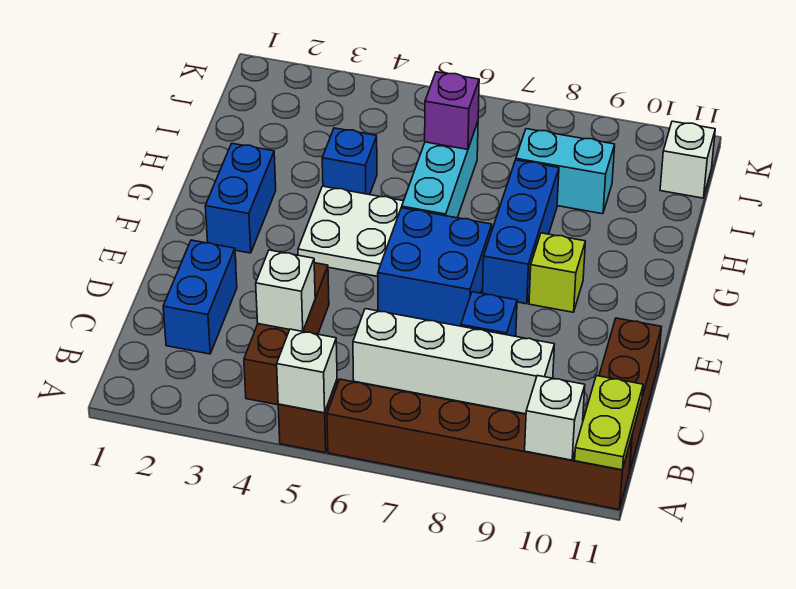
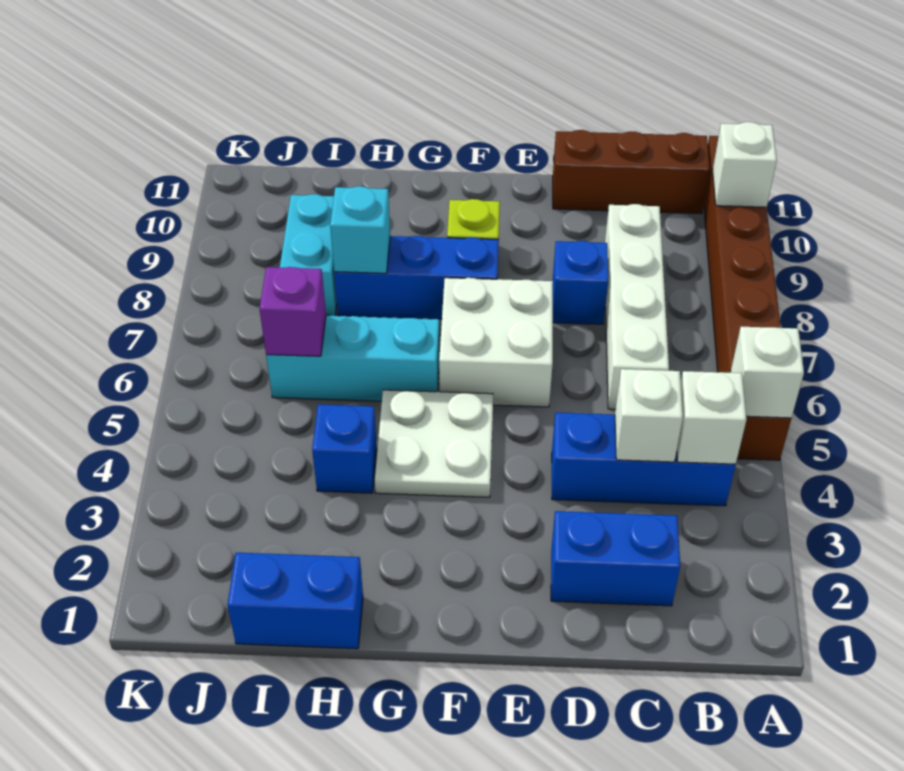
lime 1x2 plate [575,376,643,470] -> none
brown 1x3 brick [244,263,329,405] -> blue 1x3 brick [552,413,736,506]
blue 2x2 brick [378,208,492,326] -> white 2x2 brick [439,278,553,407]
blue 1x2 brick [205,143,276,253] -> blue 1x2 brick moved to [227,553,363,649]
none -> cyan 1x1 brick [330,186,390,273]
white 1x1 brick [660,121,715,198] -> white 1x1 brick moved to [677,371,746,464]

